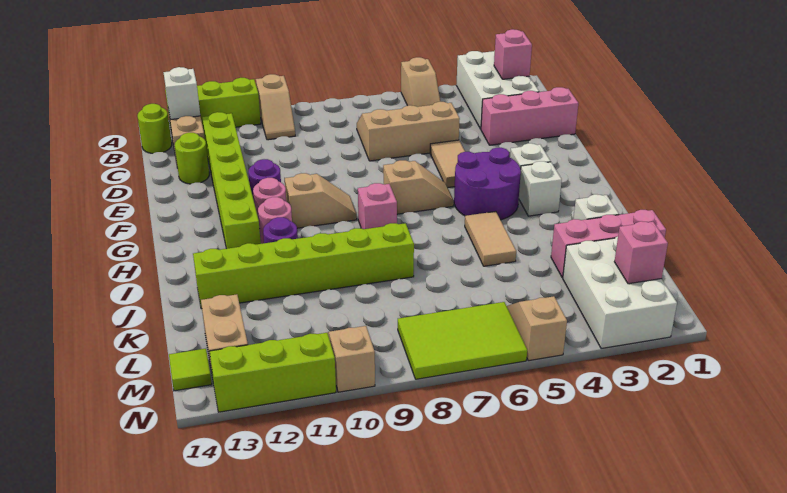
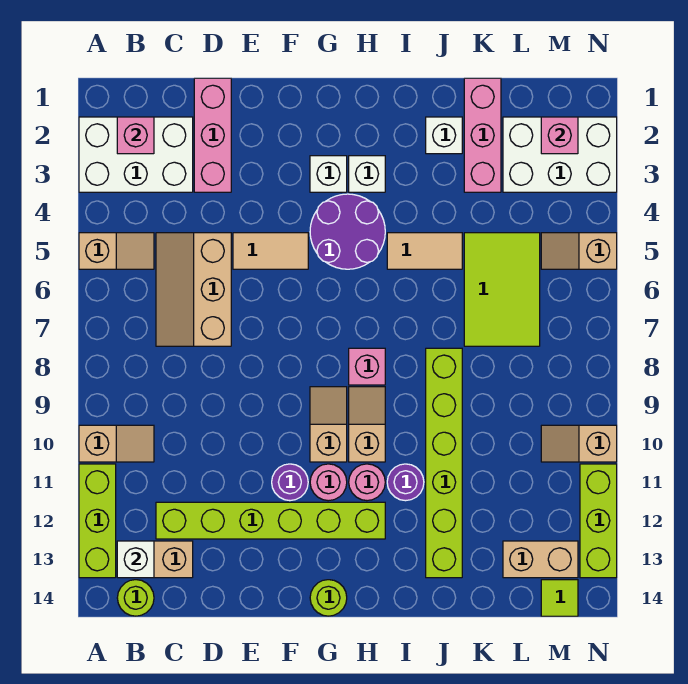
lime 1x1 round brick [175,133,209,184] -> lime 1x1 round brick moved to [310,580,347,616]
tan 1x2 slope [383,160,454,214] -> tan 1x2 slope moved to [349,387,385,462]
lime 2x3 tile [398,302,527,379] -> lime 2x3 tile moved to [464,233,540,346]

